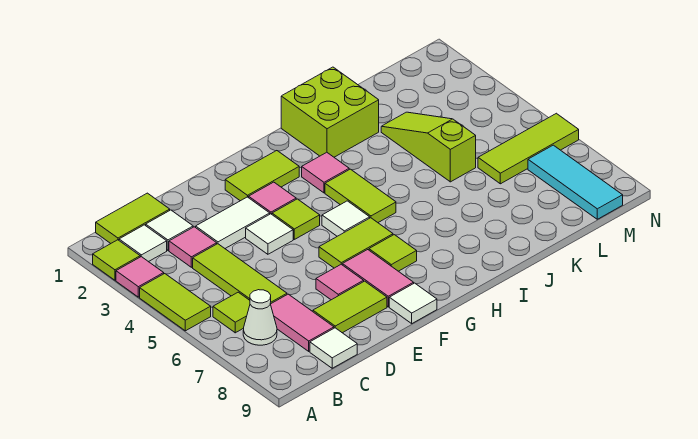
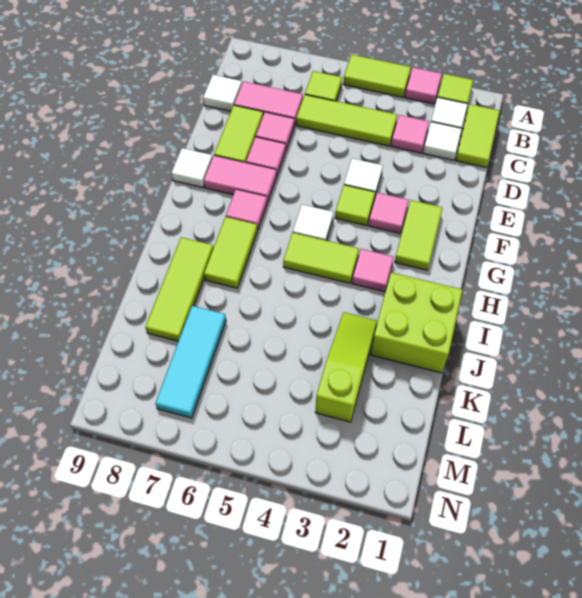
white 1x1 cone [243,290,277,345] -> none
white 1x2 tile [196,197,270,248] -> none
none -> pink 1x1 tile [256,112,294,149]
lime 1x2 tile [319,218,393,268] -> lime 1x2 tile moved to [204,217,257,288]
lime 1x1 tile [369,235,417,271] -> pink 1x1 tile [226,189,267,230]
lime 1x3 slope [381,112,476,182] -> lime 1x3 slope turned to [315,312,377,422]
lime 1x3 tile [478,113,579,184] -> lime 1x3 tile moved to [145,237,213,341]
cyan 1x3 tile [528,145,623,219] -> cyan 1x3 tile turned to [155,306,226,418]

